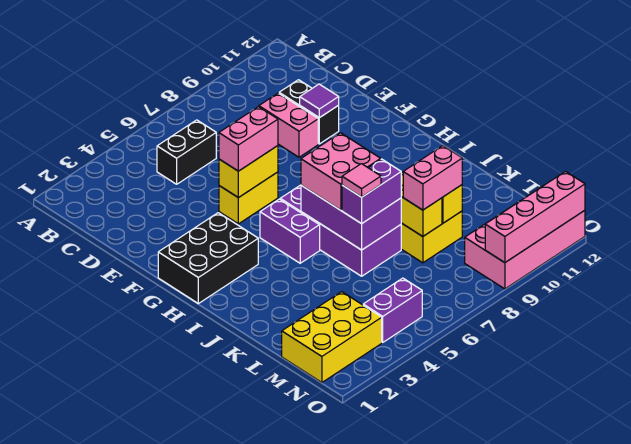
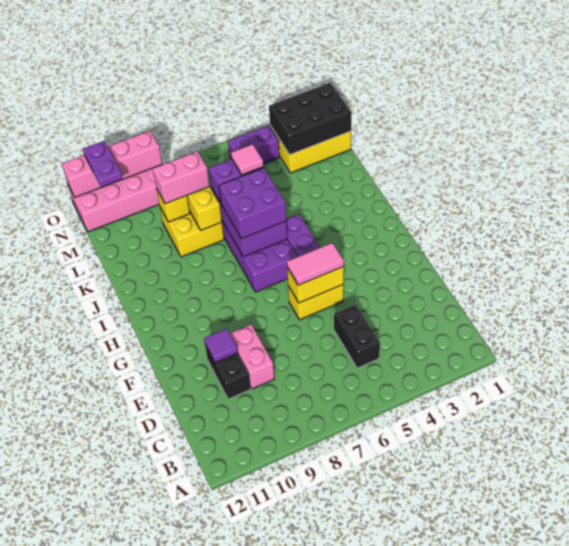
black 1x2 brick [157,120,216,184] -> black 1x2 brick turned to [334,304,380,368]
pink 1x2 brick [219,107,278,171] -> pink 1x2 tile [287,243,344,285]
black 2x3 brick [158,213,258,304] -> black 2x3 brick moved to [269,83,352,155]
pink 2x2 brick [301,133,381,210] -> purple 2x2 brick [219,168,286,239]
none -> purple 1x2 plate [83,141,123,187]

